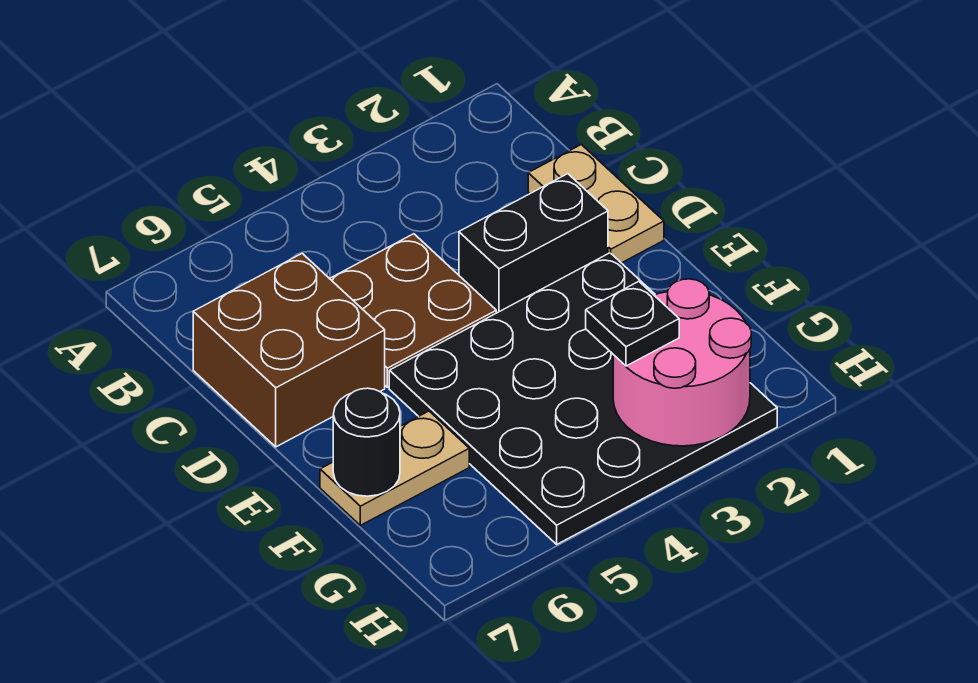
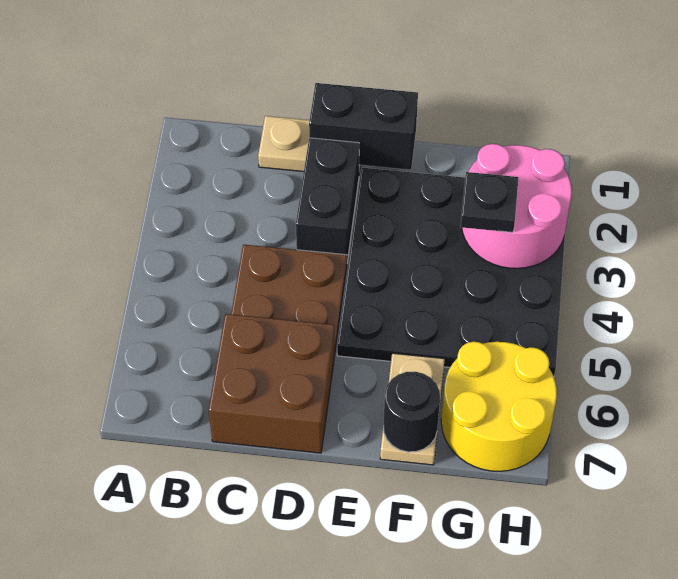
none -> black 1x2 brick [309,83,418,170]
none -> yellow 2x2 round brick [441,342,557,471]

